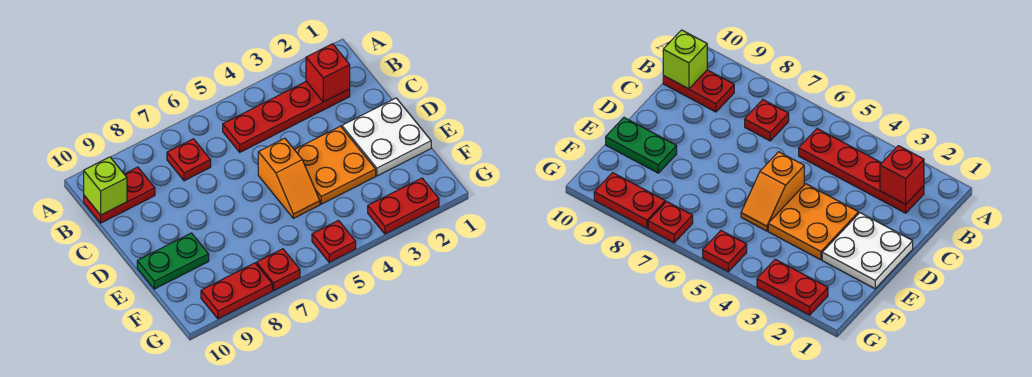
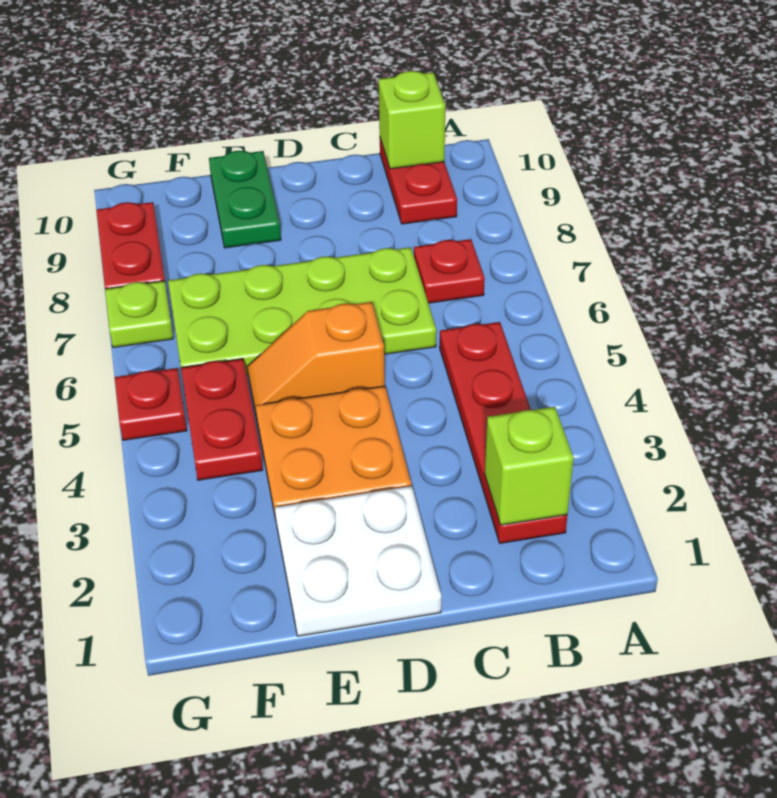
red 1x1 brick [306,44,350,102] -> lime 1x1 brick [485,407,573,525]
none -> lime 2x4 plate [168,247,436,374]
red 1x2 plate [368,178,439,234] -> red 1x2 plate moved to [181,359,263,480]
red 1x1 plate [257,249,300,290] -> lime 1x1 plate [105,281,173,348]

